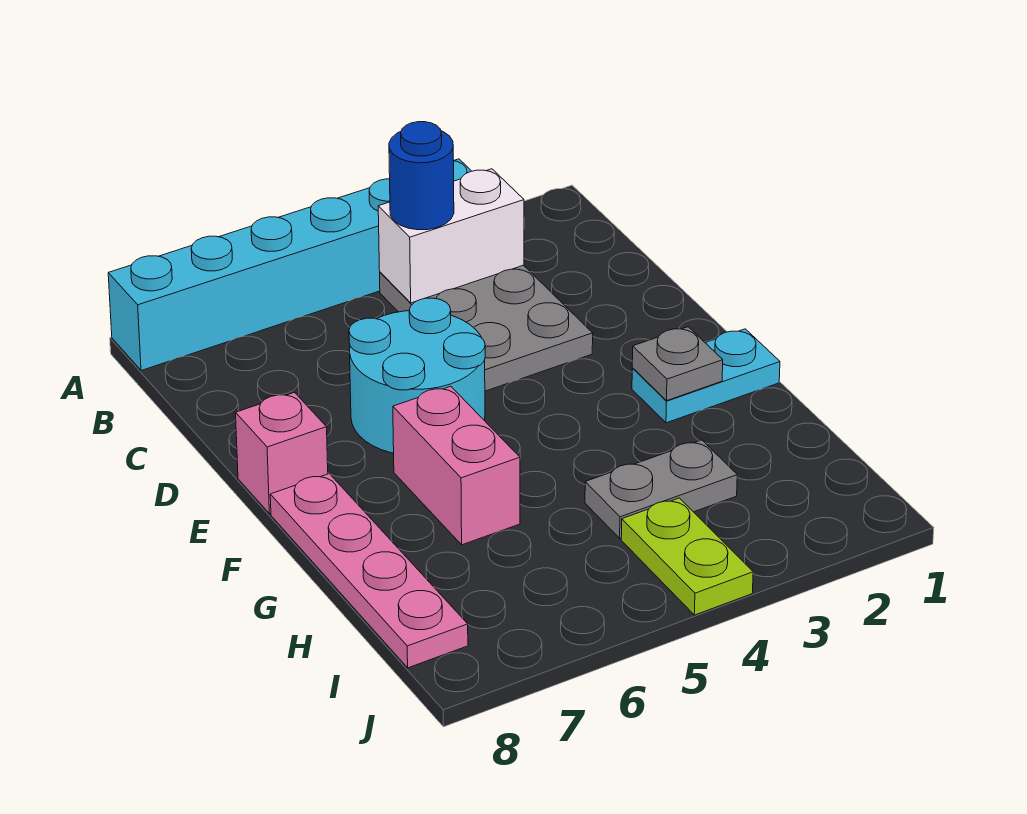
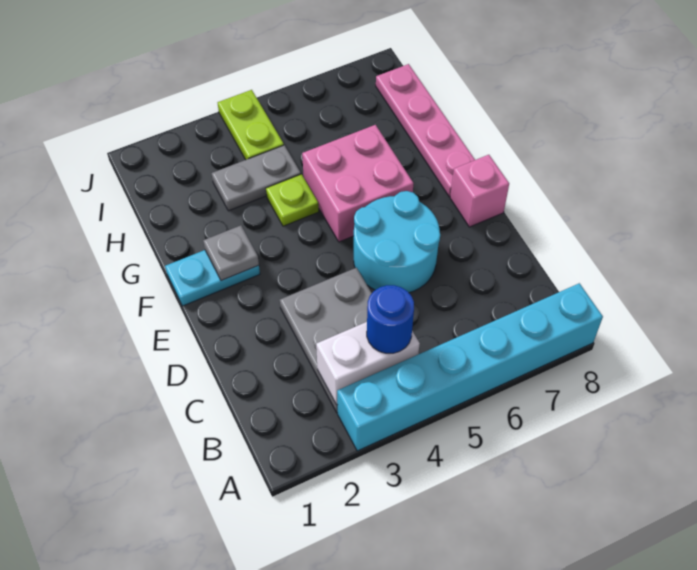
pink 1x2 brick [393,386,520,545] -> pink 2x2 brick [302,125,414,242]
none -> lime 1x1 plate [266,174,319,226]

